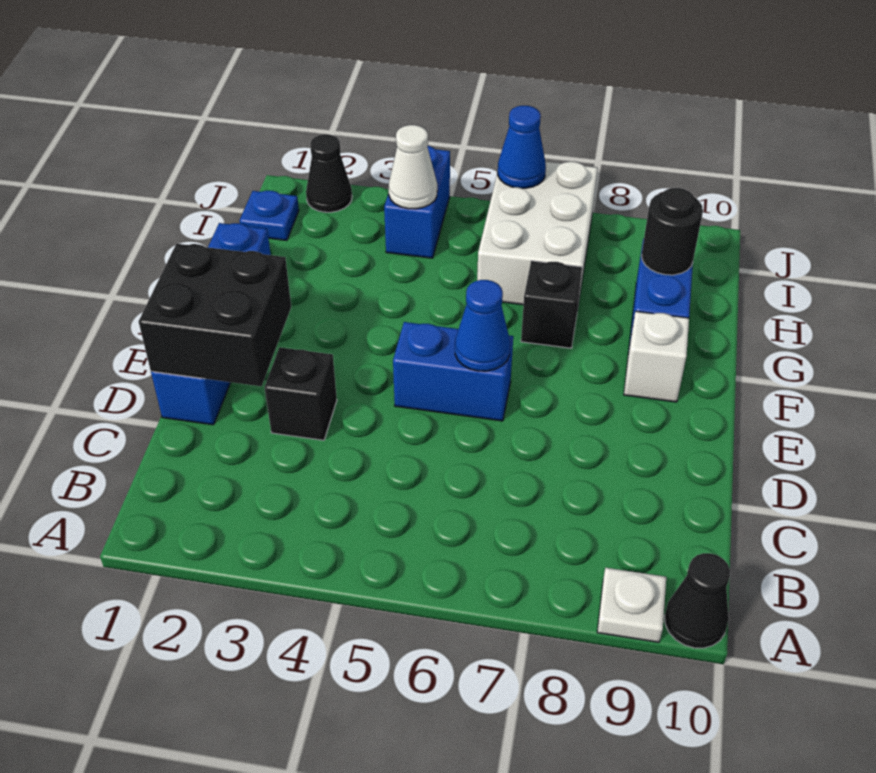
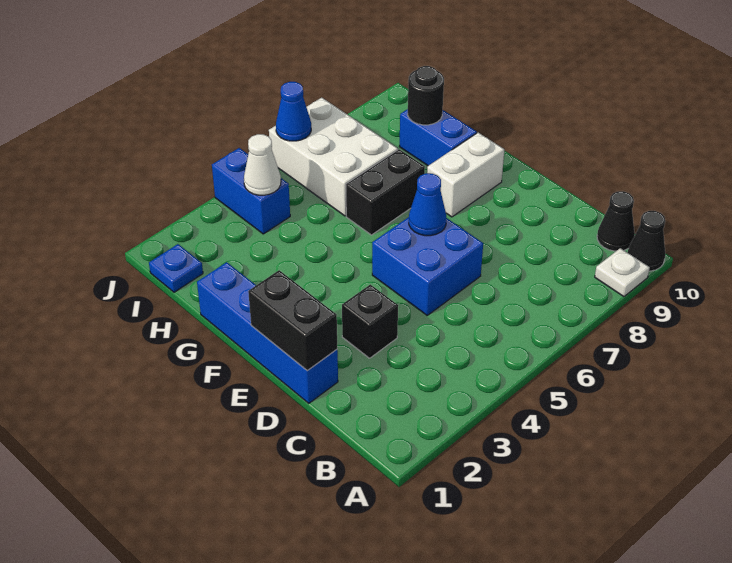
black 2x2 brick [139,244,291,386] -> black 1x2 brick [248,270,337,371]
blue 1x2 brick [393,322,513,421] -> blue 2x2 brick [372,217,483,315]
white 1x1 brick [624,311,689,402] -> white 1x2 brick [427,133,504,217]
black 1x1 brick [521,261,582,348] -> black 1x2 brick [346,149,425,235]
black 1x1 cone [306,134,352,212] -> black 1x1 cone moved to [597,191,635,251]

